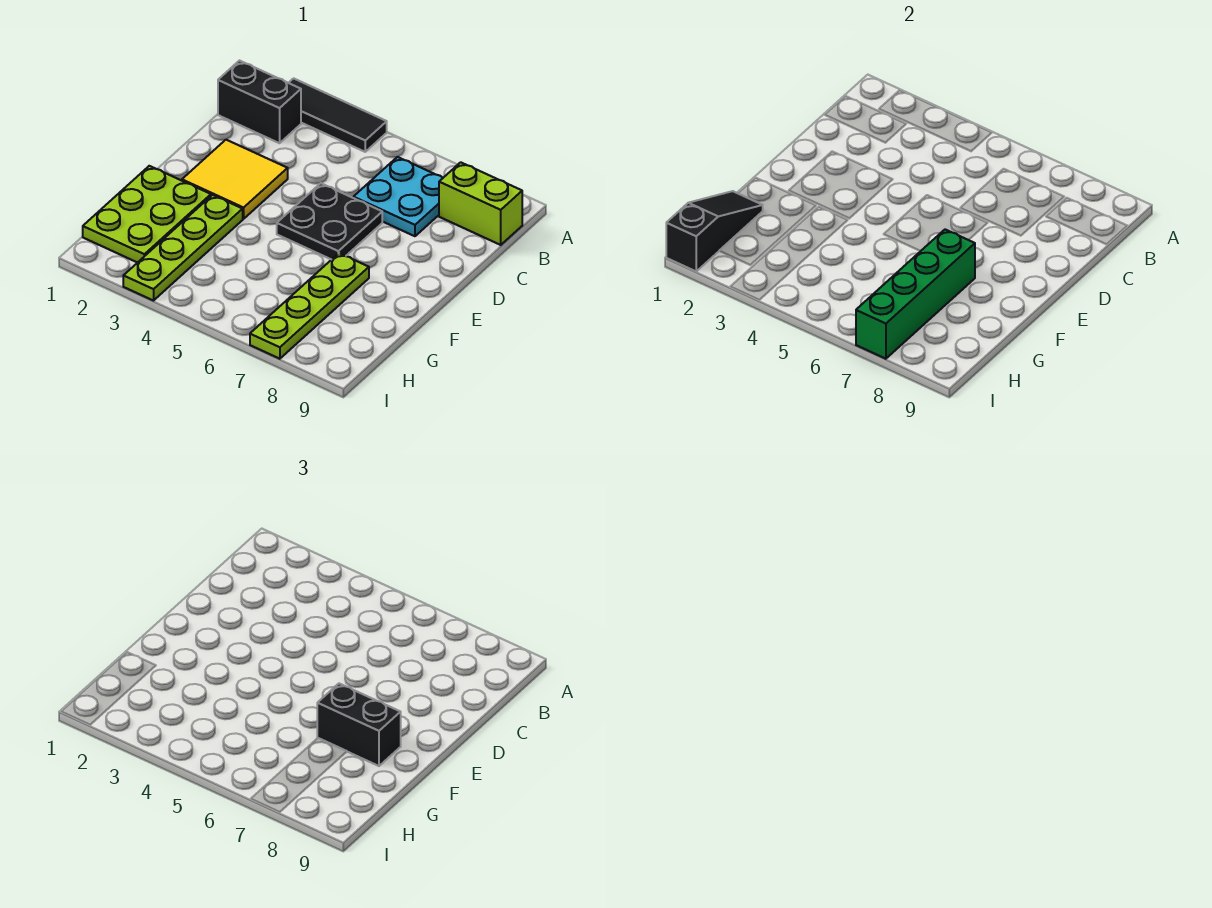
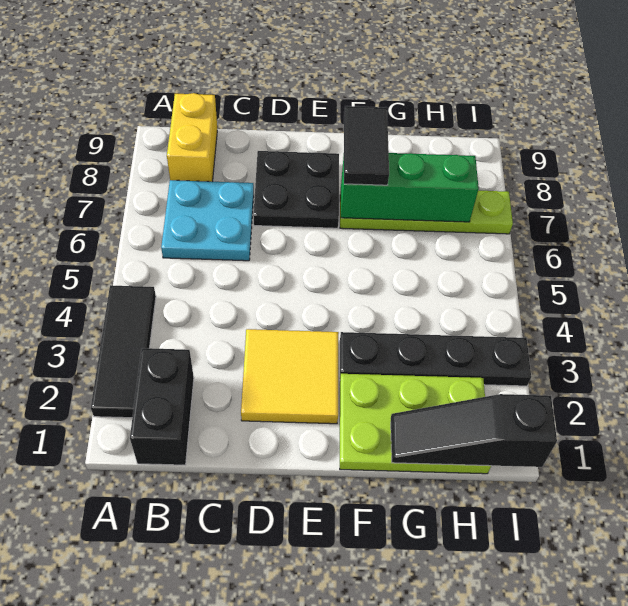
lime 1x2 brick [439,162,522,245] -> yellow 1x2 brick [167,93,217,182]
black 2x2 plate [277,183,382,260] -> black 2x2 plate moved to [253,151,339,228]
lime 1x4 plate [123,195,243,301] -> black 1x4 plate [340,332,531,386]
green 1x4 brick [856,230,975,359] -> green 1x3 brick [341,153,479,222]
black 1x2 brick [317,684,401,766] -> black 1x2 tile [344,106,389,185]

